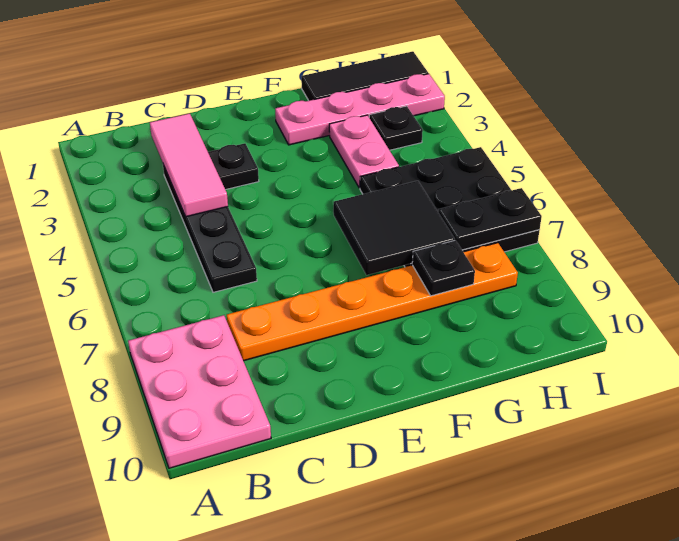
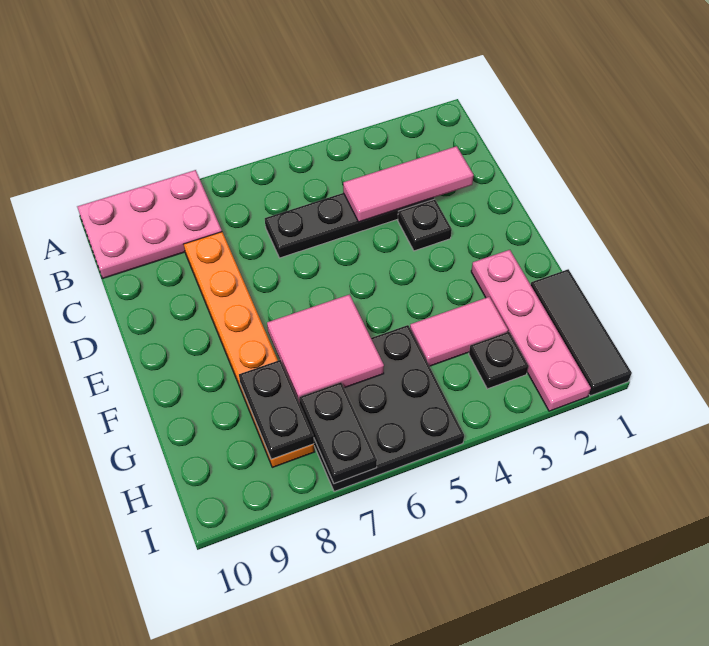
black 2x2 tile [333,181,455,275] -> pink 2x2 tile [267,295,384,403]
pink 1x2 plate [329,115,399,188] -> pink 1x2 tile [410,297,508,366]
black 1x1 plate [412,240,475,296] -> black 1x2 plate [239,360,314,459]

